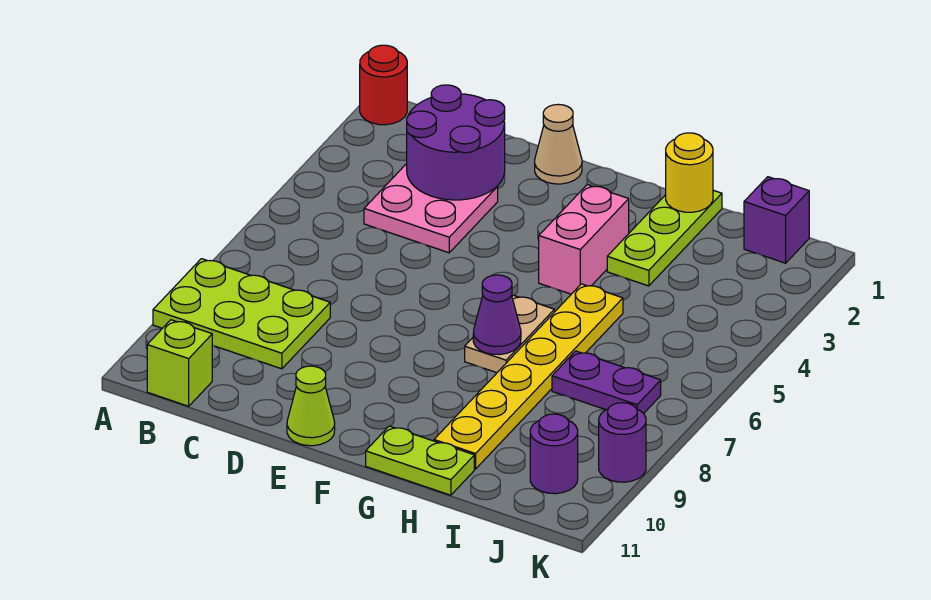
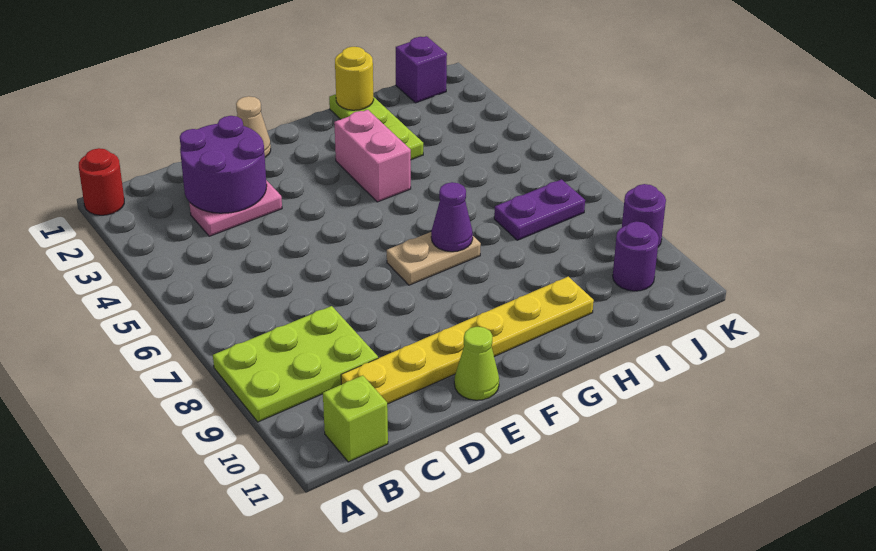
pink 2x2 plate [364,164,498,253] -> pink 1x2 plate [189,180,282,236]
tan 1x2 plate [465,295,554,373] -> tan 1x2 plate turned to [387,232,481,285]
lime 1x2 plate [366,426,474,495] -> none
yellow 1x6 plate [434,284,623,469] -> yellow 1x6 plate turned to [341,277,594,404]

